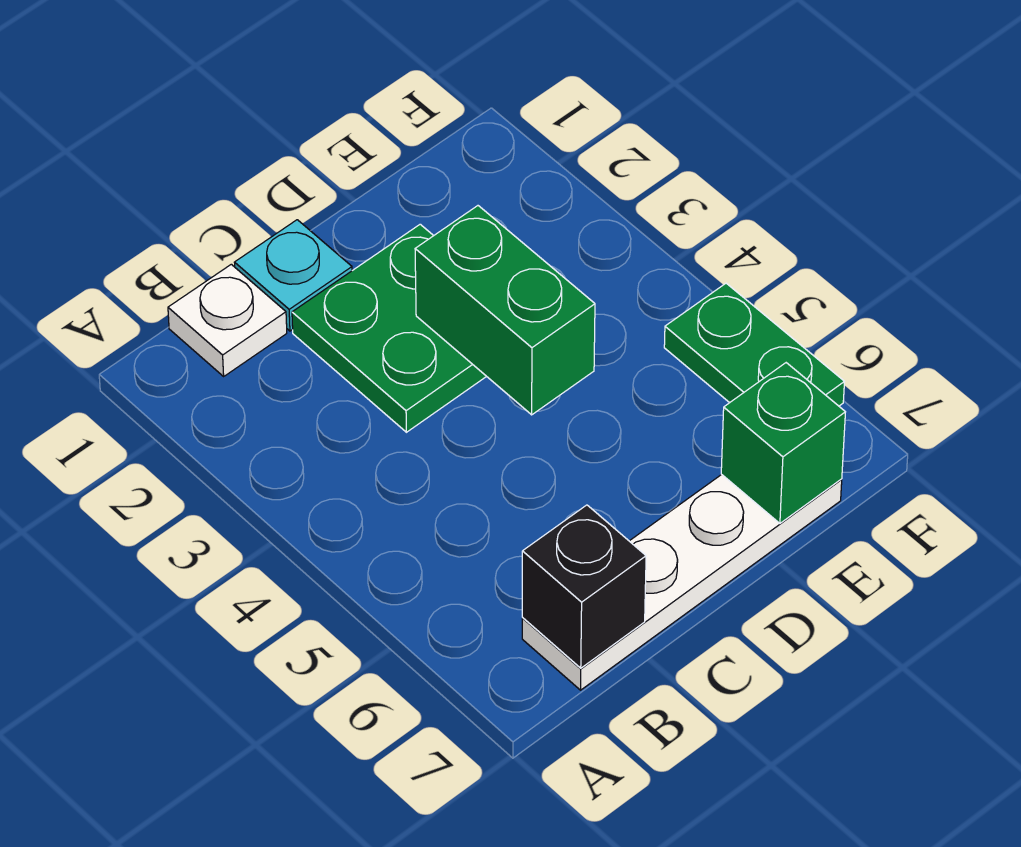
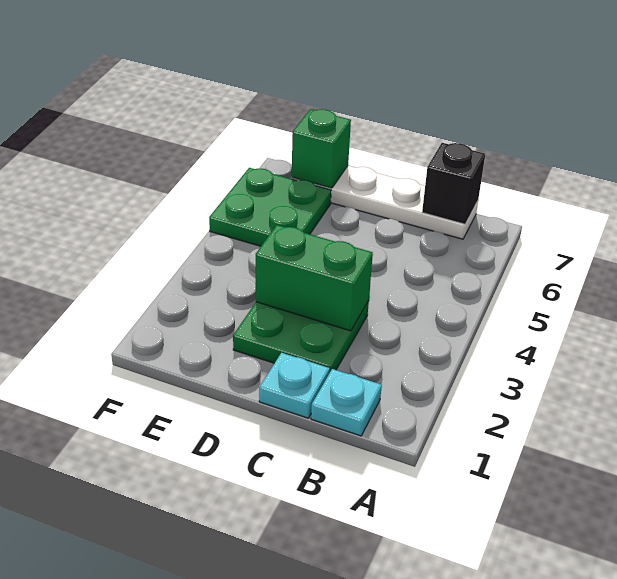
white 1x1 plate [168,264,287,376] -> cyan 1x1 plate [311,369,382,436]
green 1x2 brick [415,206,595,415] -> green 1x2 brick turned to [256,225,373,331]
green 1x2 plate [664,283,844,406] -> green 2x2 plate [209,168,331,246]

